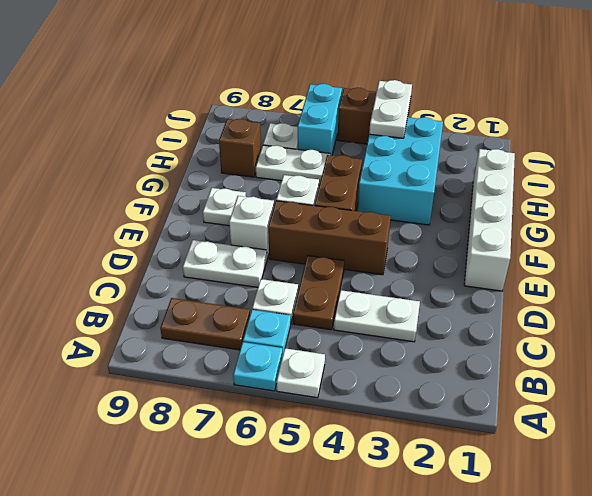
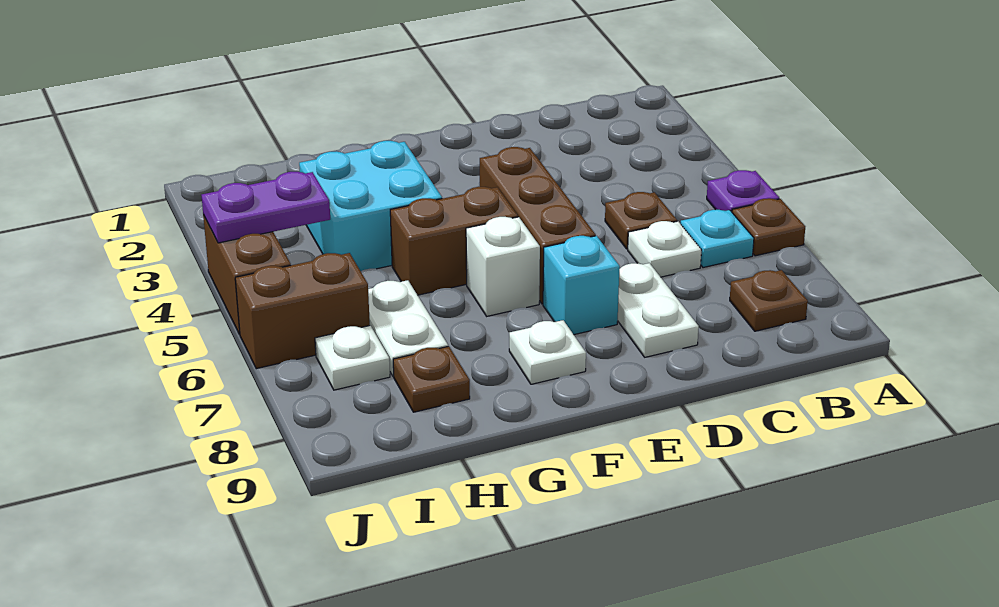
white 1x1 plate [276,348,325,398] -> purple 1x1 plate [707,170,779,212]
cyan 1x1 plate [233,342,283,391] -> brown 1x1 plate [732,198,805,256]
brown 1x2 plate [160,298,250,350] -> brown 1x1 plate [730,270,808,331]
white 1x2 plate [334,290,420,342] -> none
brown 1x2 plate [293,256,344,330] -> brown 1x1 plate [605,192,677,249]
white 1x4 brick [464,149,515,291] -> none
white 1x1 brick [229,196,274,258] -> cyan 1x1 brick [543,236,620,335]
cyan 2x3 brick [357,117,443,225] -> cyan 2x2 brick [299,141,442,271]
brown 1x1 brick [219,119,261,177] -> brown 1x1 plate [393,346,470,412]
white 1x2 plate [369,80,412,138] -> purple 1x2 plate [201,172,330,243]
cyan 1x2 brick [298,84,342,155] -> brown 1x2 brick [235,253,370,369]

